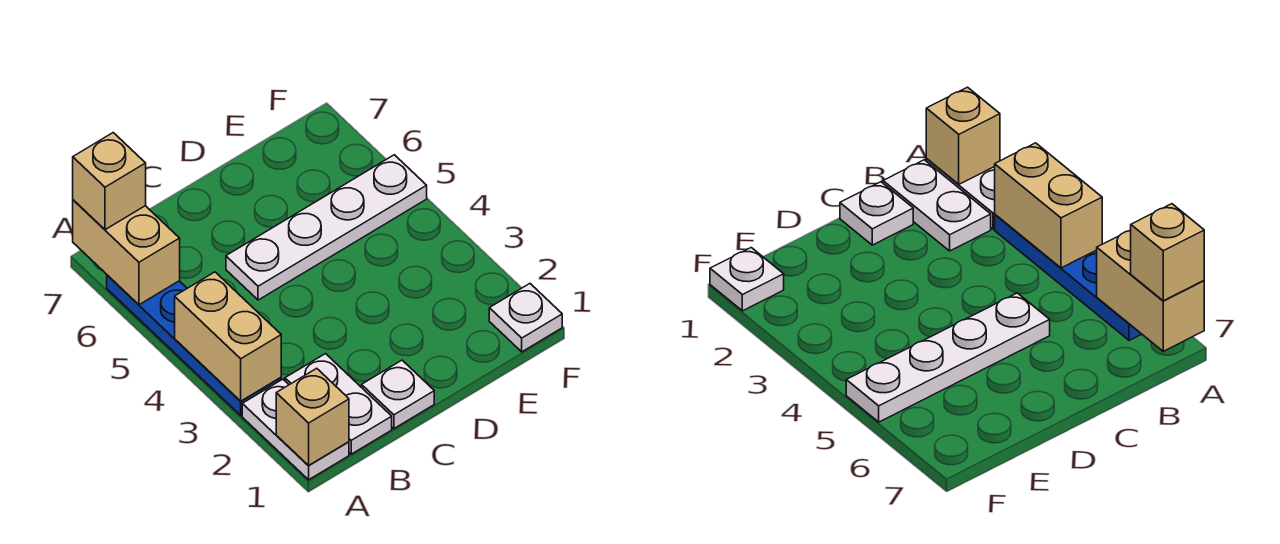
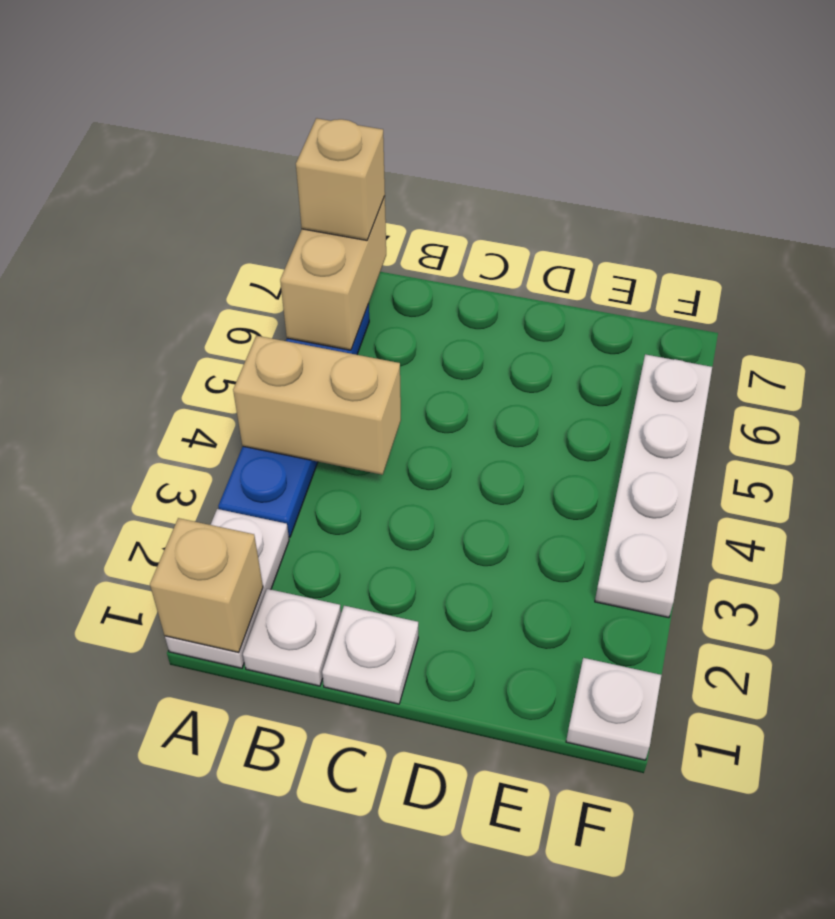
tan 1x2 brick [175,272,281,401] -> tan 1x2 brick turned to [233,336,401,475]
white 1x2 plate [285,354,392,454] -> white 1x1 plate [243,589,341,686]
white 1x4 plate [226,155,427,300] -> white 1x4 plate turned to [595,354,712,618]

